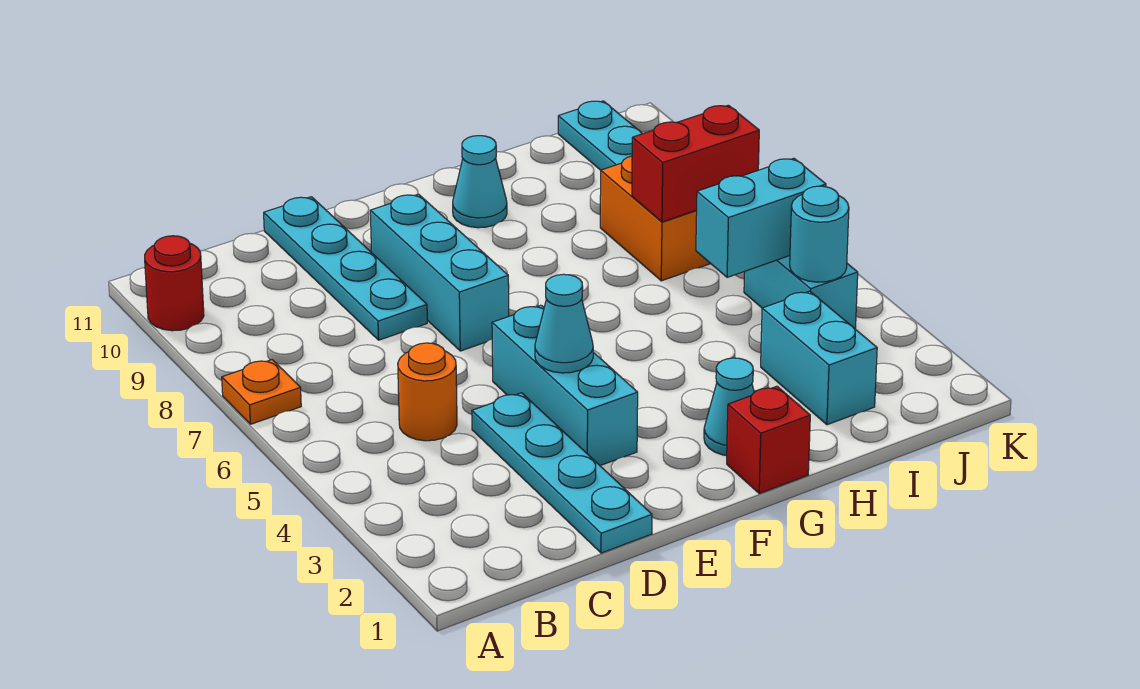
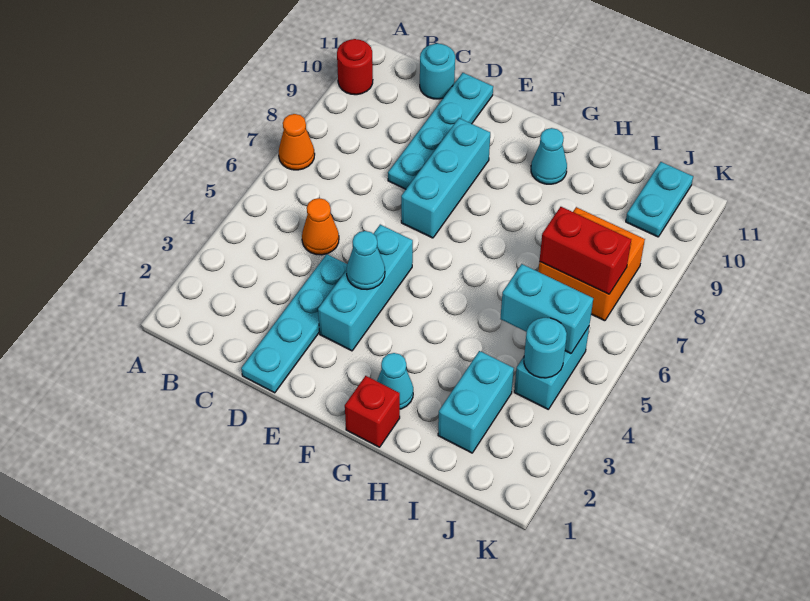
orange 1x1 plate [222,360,301,424] -> orange 1x1 cone [279,114,315,170]
orange 1x1 round brick [398,343,457,441] -> orange 1x1 cone [302,198,339,255]
none -> cyan 1x1 round brick [420,43,455,99]

